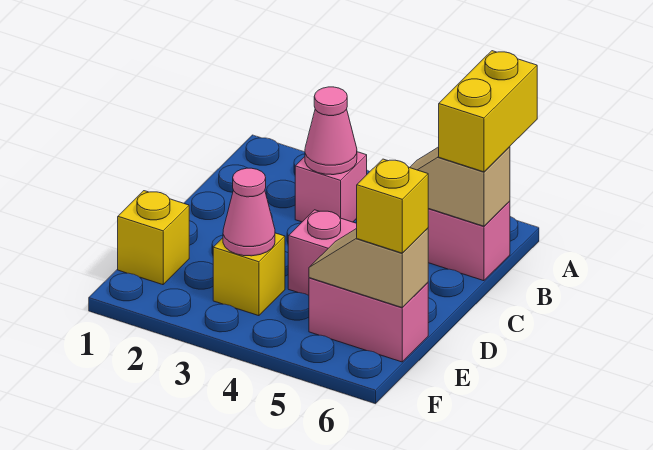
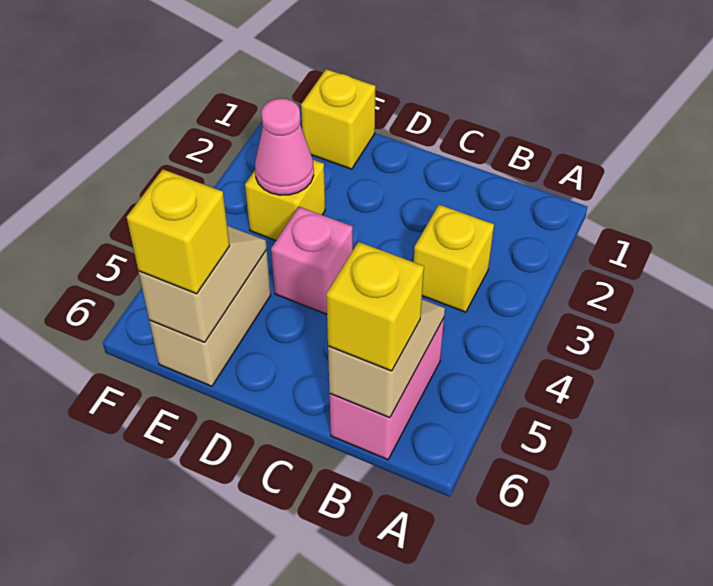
yellow 1x2 brick [439,51,537,172] -> yellow 1x1 brick [326,242,424,371]
pink 1x1 brick [295,152,367,222] -> yellow 1x1 brick [414,205,494,312]
pink 1x1 cone [305,87,357,175] -> none
pink 1x2 brick [309,278,428,362] -> tan 1x2 brick [149,250,271,386]

